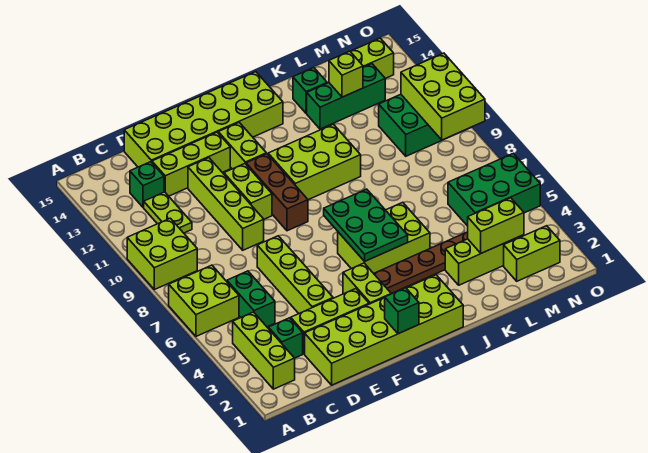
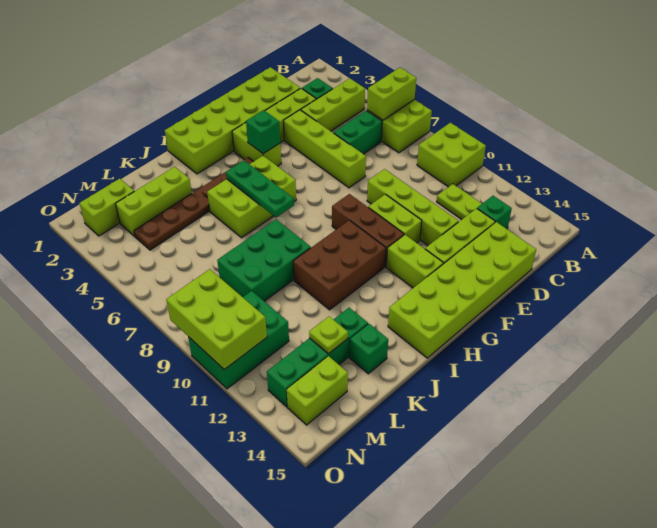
lime 1x3 brick [233,312,295,389] -> lime 1x3 brick turned to [301,78,365,131]
green 1x2 brick [227,271,275,327] -> green 1x2 brick turned to [334,111,382,154]
green 1x1 brick [385,288,419,334] -> green 1x1 brick moved to [246,110,280,154]
green 2x3 plate [324,189,408,261] -> green 1x3 plate [226,160,294,217]
lime 2x3 brick [268,124,361,200] -> brown 2x3 brick [293,220,386,310]
green 1x3 brick [307,64,385,129] -> green 1x4 brick [267,308,368,407]
lime 1x2 brick [468,198,524,253] -> lime 1x2 brick moved to [367,68,416,120]
lime 1x1 brick [329,51,363,97] -> lime 1x1 plate [309,316,348,354]
green 2x3 brick [448,154,540,226] -> green 2x3 brick moved to [217,220,311,301]

